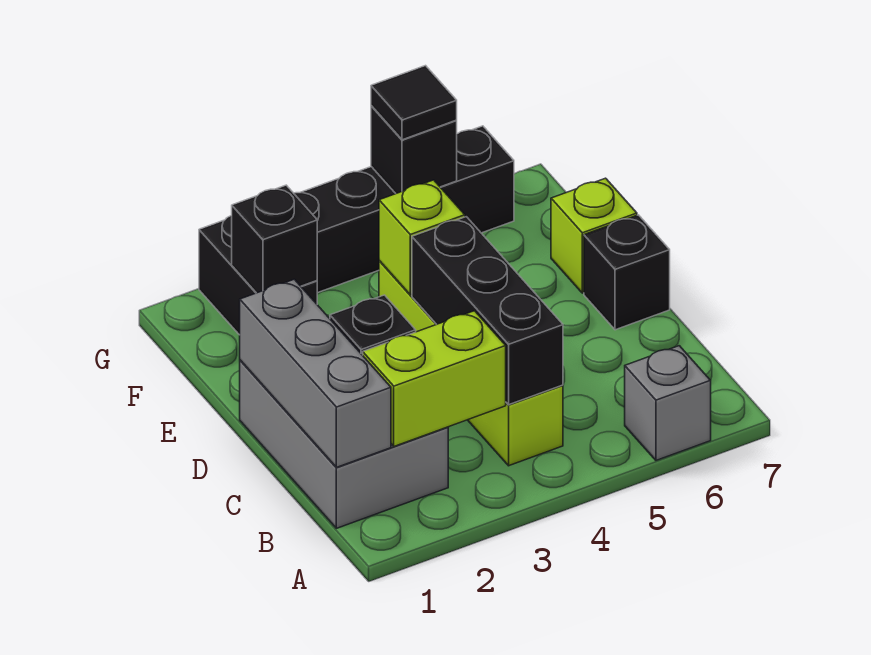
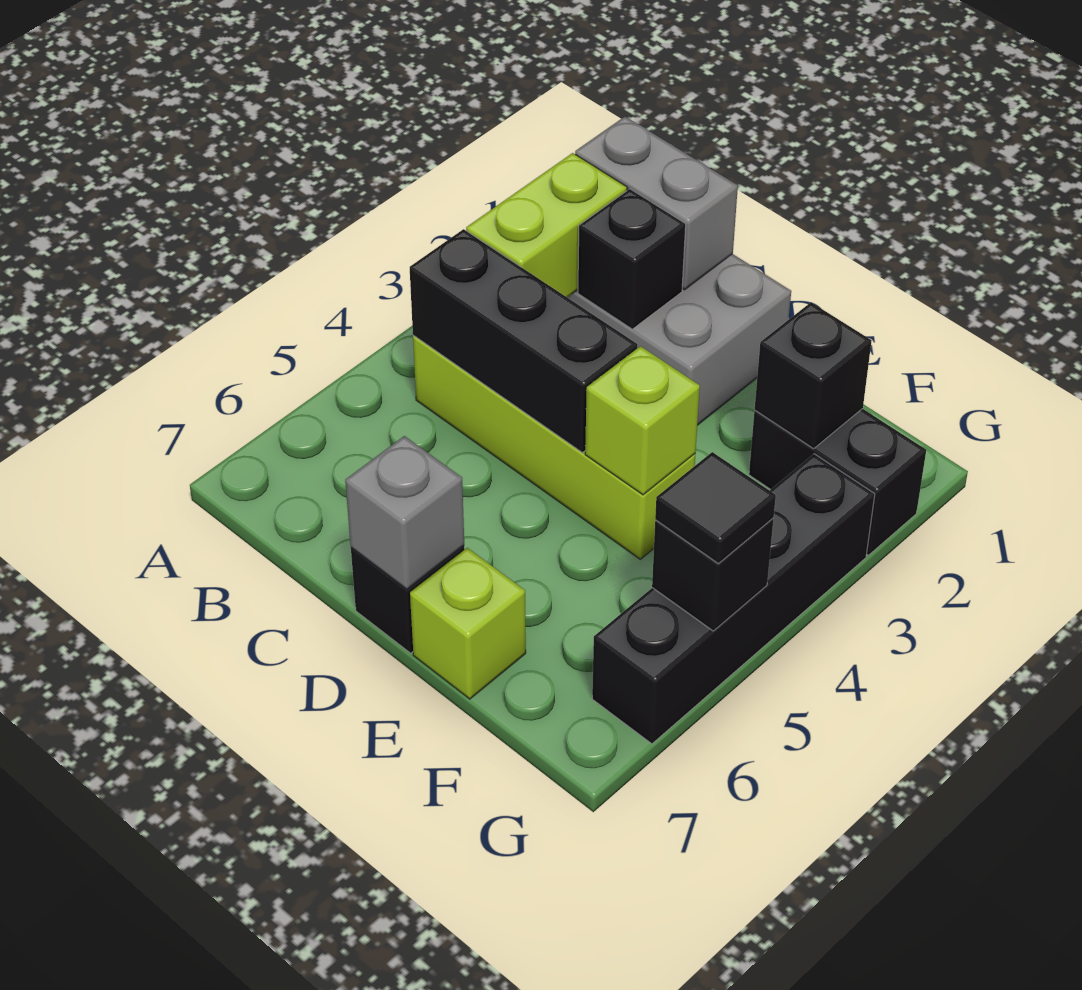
grey 1x1 brick [625,346,711,460] -> grey 1x1 brick moved to [345,436,464,589]
grey 1x3 brick [240,279,391,467] -> grey 1x2 brick [575,117,738,290]

